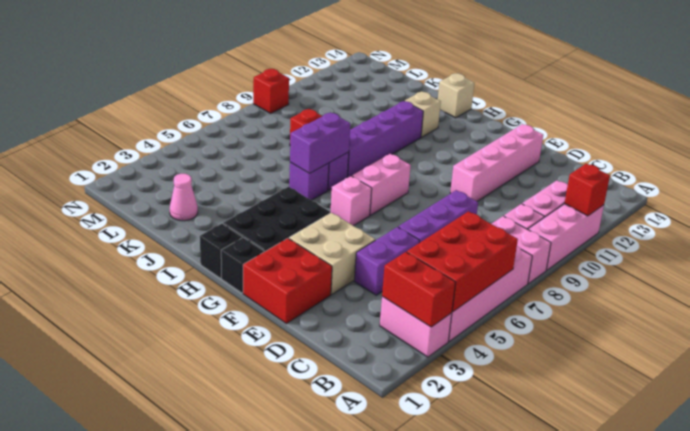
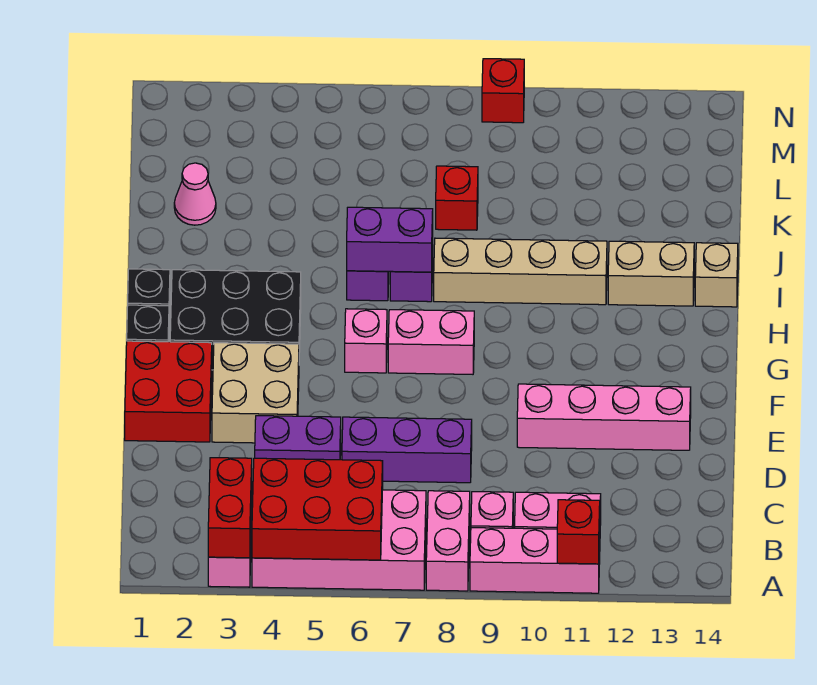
purple 1x4 brick [347,101,423,178] -> tan 1x4 brick [434,238,607,305]
tan 1x1 brick [405,91,441,137] -> tan 1x2 brick [608,241,694,306]

